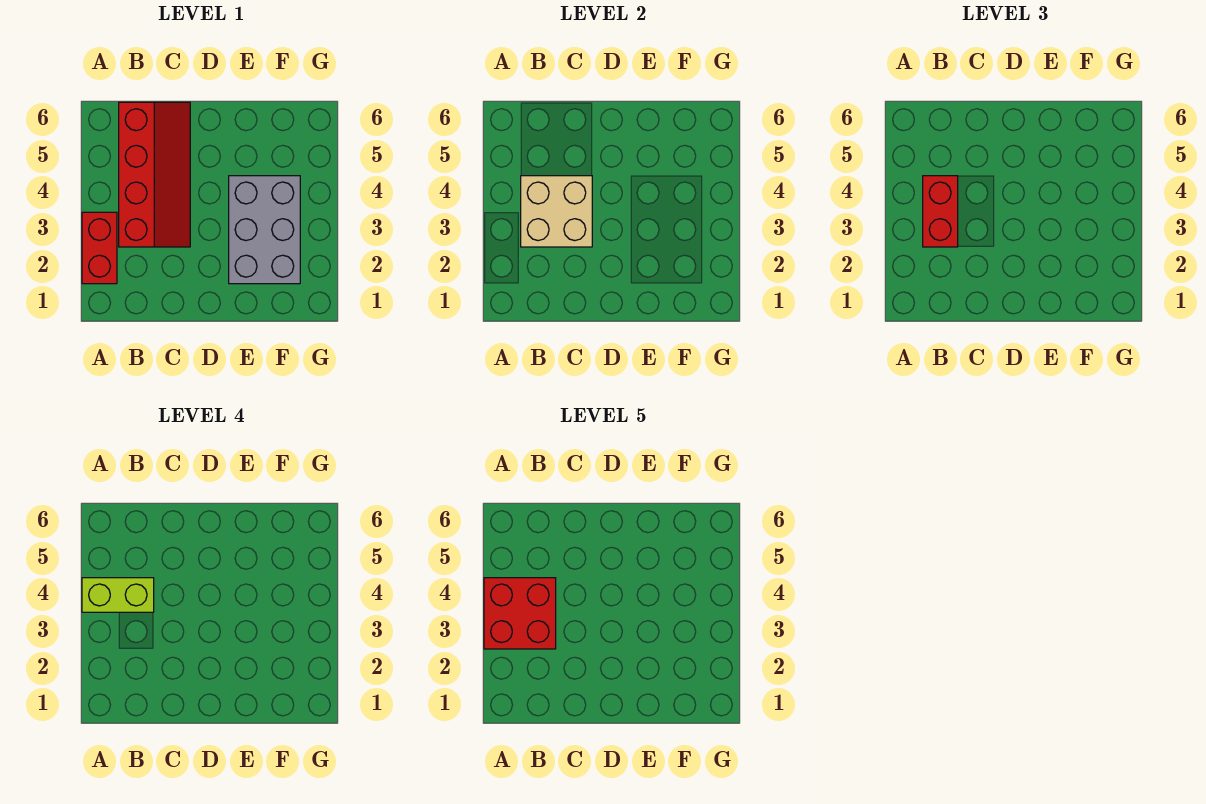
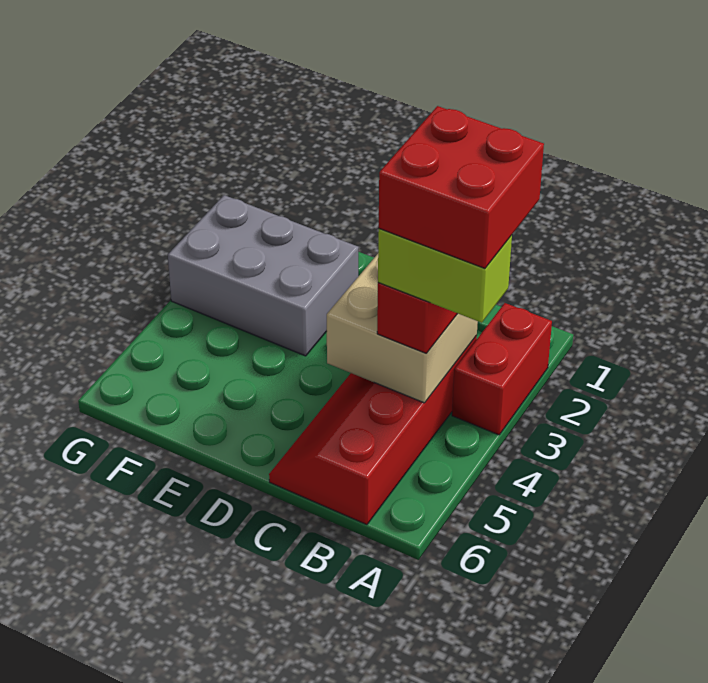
grey 2x3 brick [229,176,300,284] -> grey 2x3 brick turned to [168,195,359,356]

